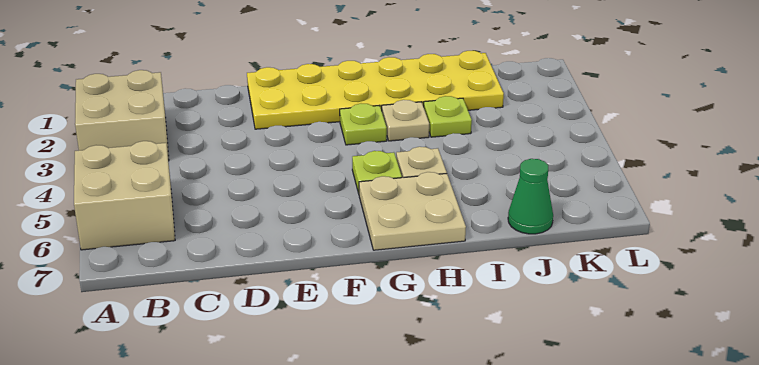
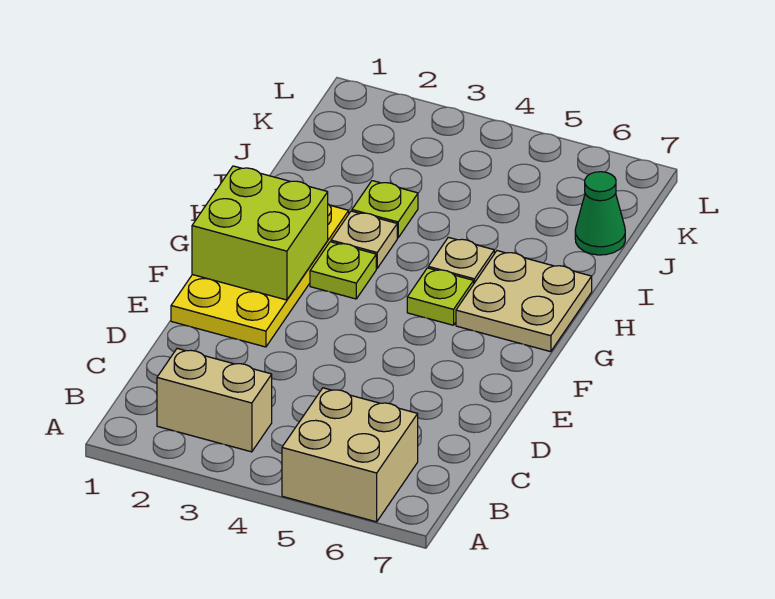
tan 2x2 brick [75,70,169,161] -> tan 1x2 brick [157,348,272,452]
yellow 2x6 plate [247,51,504,129] -> yellow 2x4 plate [171,204,349,347]
none -> lime 2x2 brick [192,166,328,300]

